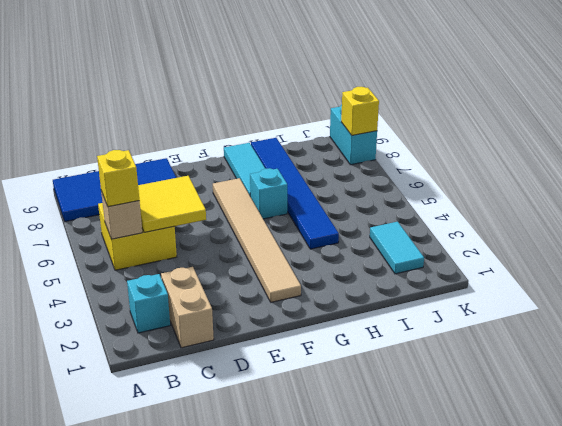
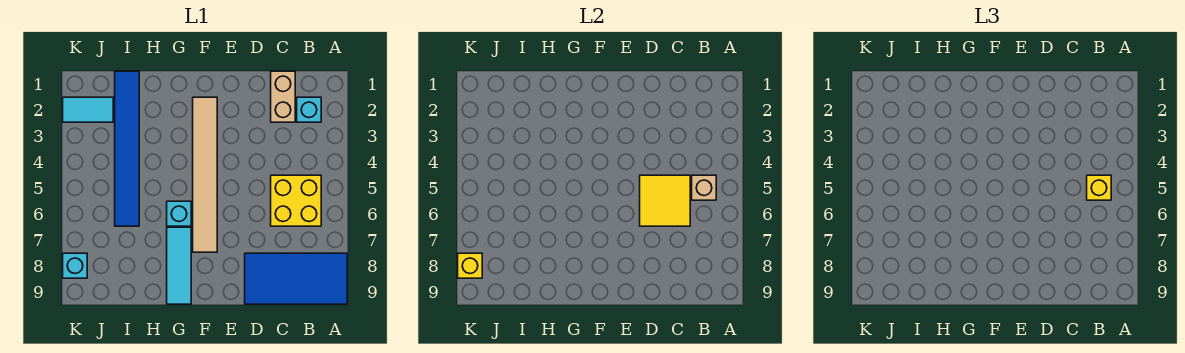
blue 1x6 tile [251,138,339,249] -> blue 1x6 tile moved to [115,71,139,226]
cyan 1x2 tile [370,222,424,274] -> cyan 1x2 tile turned to [63,97,113,122]
cyan 1x2 brick [330,105,377,165] -> cyan 1x1 brick [63,253,87,278]

